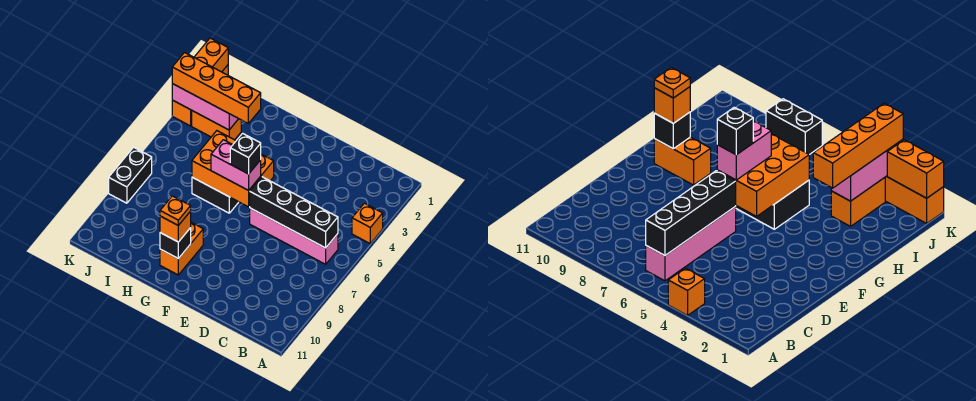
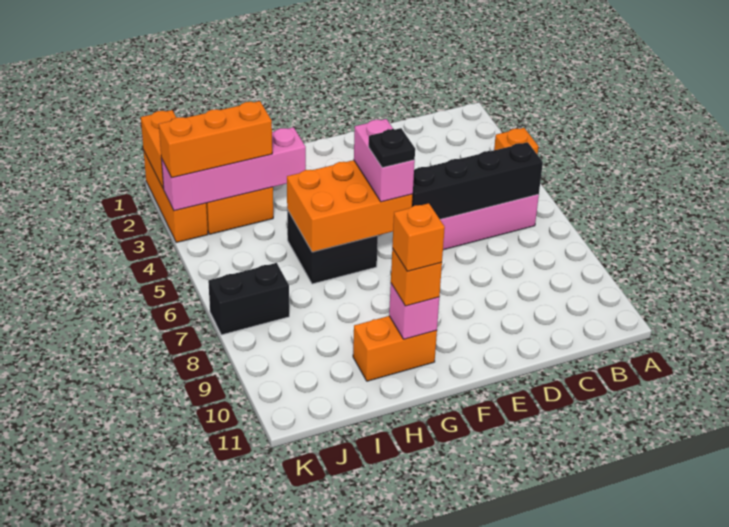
pink 1x2 brick [211,140,261,191] -> pink 1x2 brick turned to [354,119,415,202]
black 1x1 brick [230,133,261,174] -> black 1x1 plate [369,128,415,168]
orange 1x2 brick [160,222,203,275] -> orange 1x2 brick turned to [353,316,437,381]
black 1x1 brick [160,228,191,259] -> pink 1x1 brick [389,284,439,339]
orange 1x1 plate [160,196,191,225] -> orange 1x1 brick [392,203,445,271]
orange 1x4 brick [172,52,261,123] -> orange 1x3 brick [159,101,272,178]
pink 1x3 brick [172,84,238,130] -> pink 1x4 brick [161,127,306,211]
black 1x2 brick [109,147,152,203] -> black 1x2 brick turned to [208,263,289,335]

